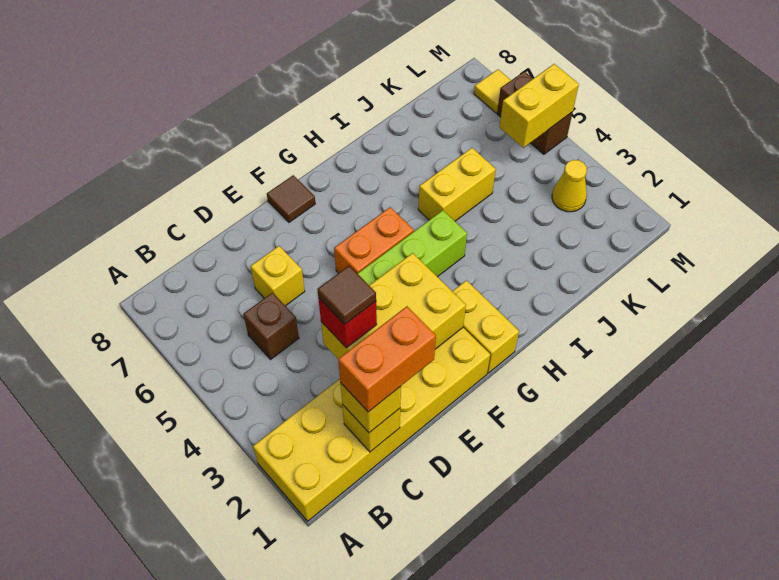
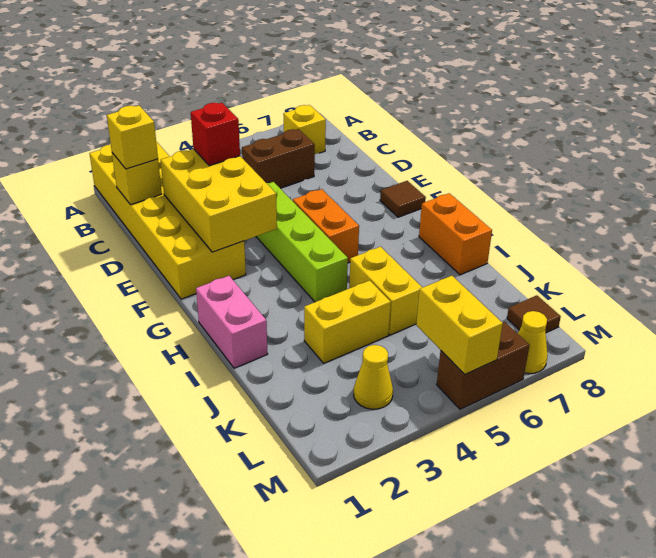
orange 1x2 brick [338,306,436,412] -> orange 1x2 brick moved to [419,193,492,275]
brown 1x1 brick [243,293,299,360] -> brown 1x2 brick [242,129,315,188]
brown 1x1 tile [317,266,376,324] -> brown 1x1 tile moved to [507,295,561,333]
yellow 1x1 brick [251,246,305,306] -> yellow 1x1 brick moved to [283,105,326,154]
yellow 1x2 brick [452,280,519,373] -> yellow 1x2 brick moved to [304,280,391,363]
none -> pink 1x2 brick [196,276,268,368]
yellow 1x1 tile [474,70,511,113] -> yellow 1x1 cone [518,311,548,374]

